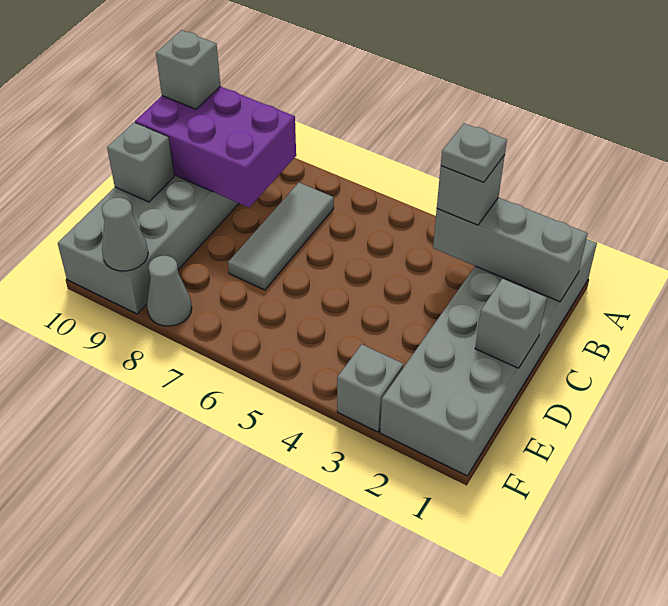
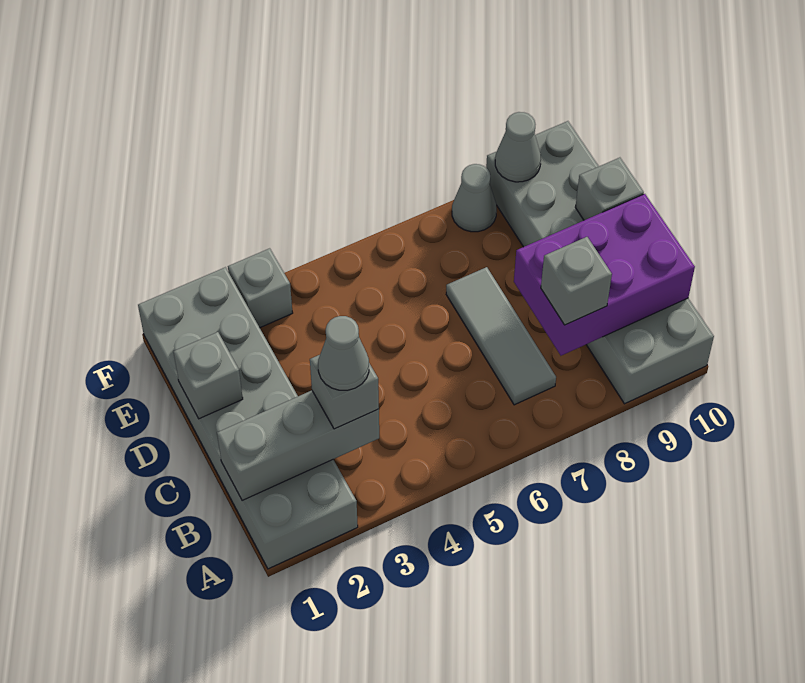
grey 1x1 plate [441,123,507,182] -> grey 1x1 cone [318,316,369,390]
grey 1x1 brick [156,30,220,109] -> grey 1x1 brick moved to [541,237,612,325]

